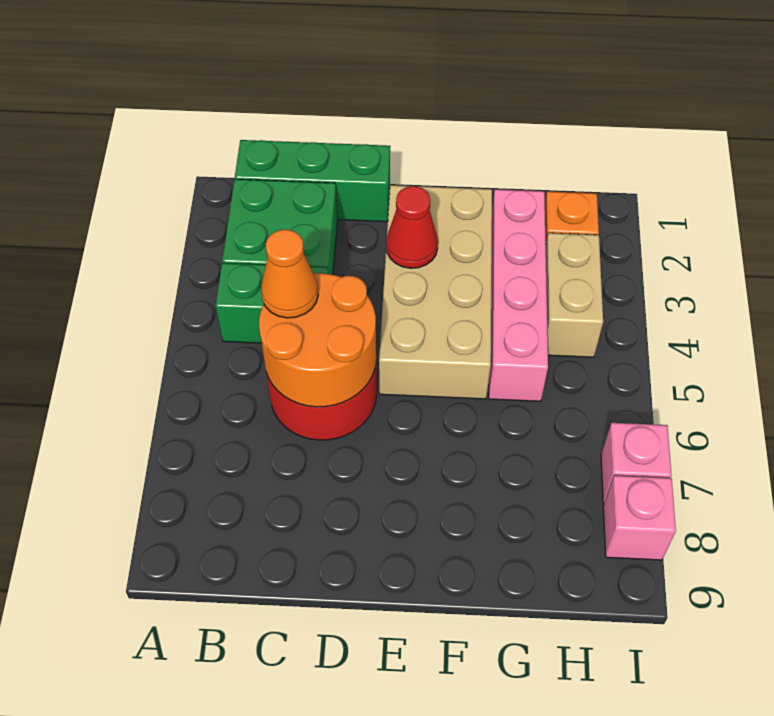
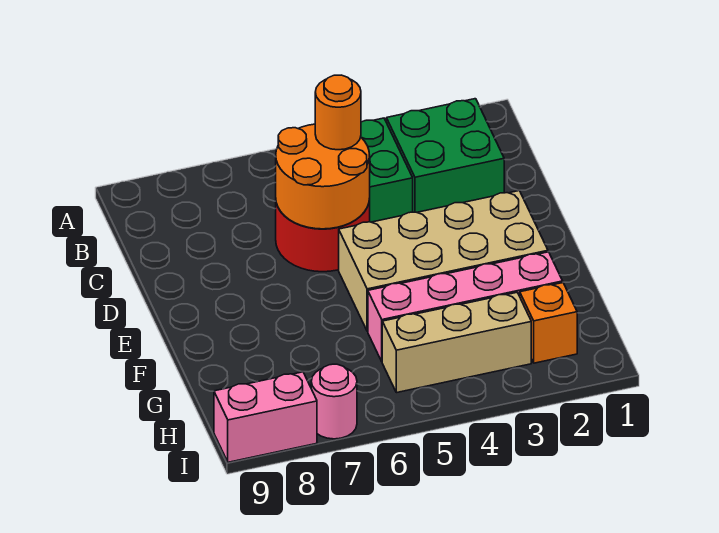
green 1x3 brick [235,140,390,222] -> none
orange 1x1 cone [261,230,318,318] -> orange 1x1 round brick [315,75,361,150]
red 1x1 cone [386,186,438,268] -> none
tan 1x2 brick [546,233,603,357] -> tan 1x3 brick [382,293,531,393]
pink 1x1 brick [601,423,671,503] -> pink 1x1 round brick [311,364,357,439]
pink 1x1 brick [603,476,676,560] -> pink 1x2 brick [214,372,317,462]

